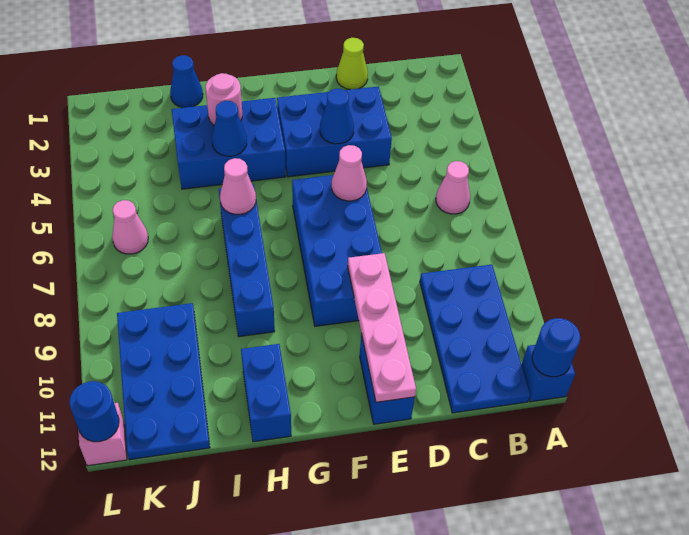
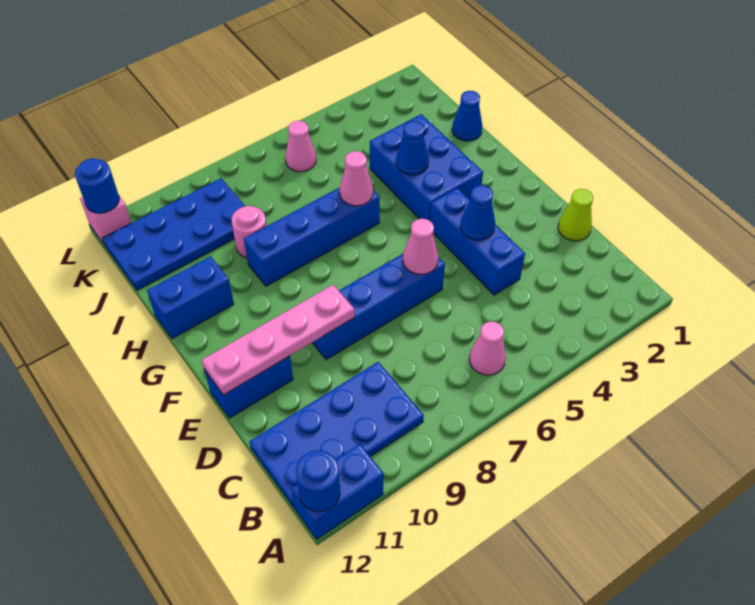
blue 1x1 brick [522,345,575,402] -> blue 1x2 brick [291,444,384,539]
blue 2x3 brick [277,87,392,177] -> blue 1x3 brick [430,188,525,295]
blue 2x4 brick [292,175,382,326] -> blue 1x4 brick [312,254,445,360]
pink 1x1 round brick [206,73,242,125] -> pink 1x1 round brick moved to [231,206,266,258]

